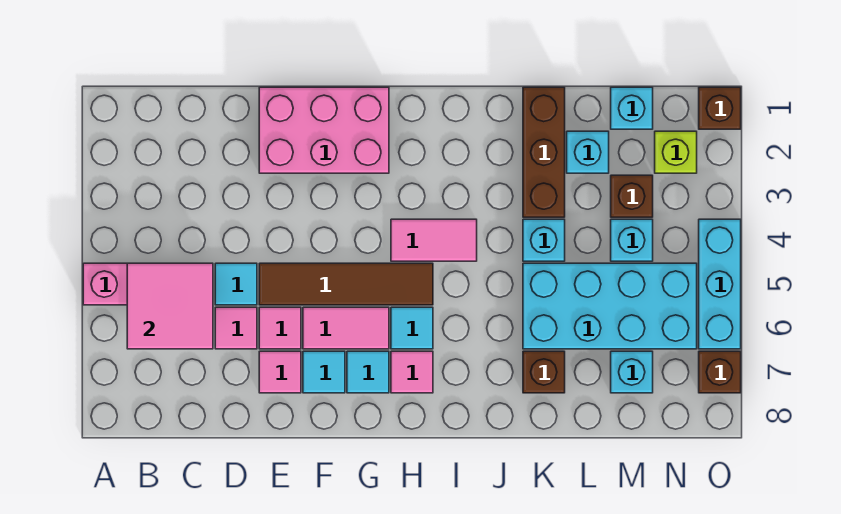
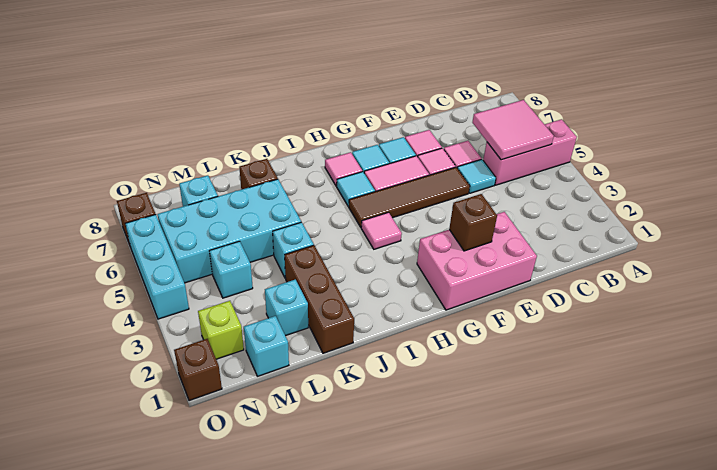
pink 1x2 tile [391,219,477,261] -> pink 1x1 tile [361,212,402,249]
brown 1x1 brick [611,175,653,217] -> brown 1x1 brick moved to [449,194,497,251]

